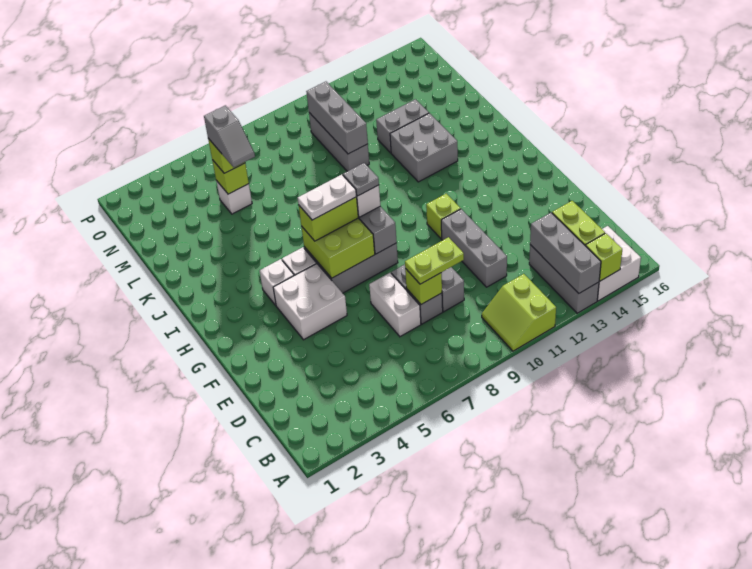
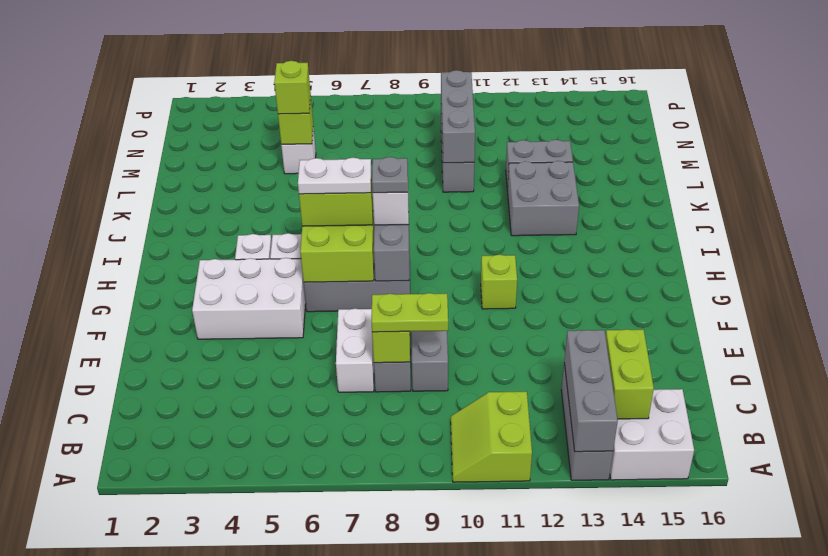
lime 1x1 brick [586,233,622,281] -> none
grey 1x3 brick [441,209,507,287] -> none
white 2x2 brick [273,263,347,340] -> white 2x3 brick [192,258,306,339]
grey 1x2 slope [204,105,255,167] -> none

